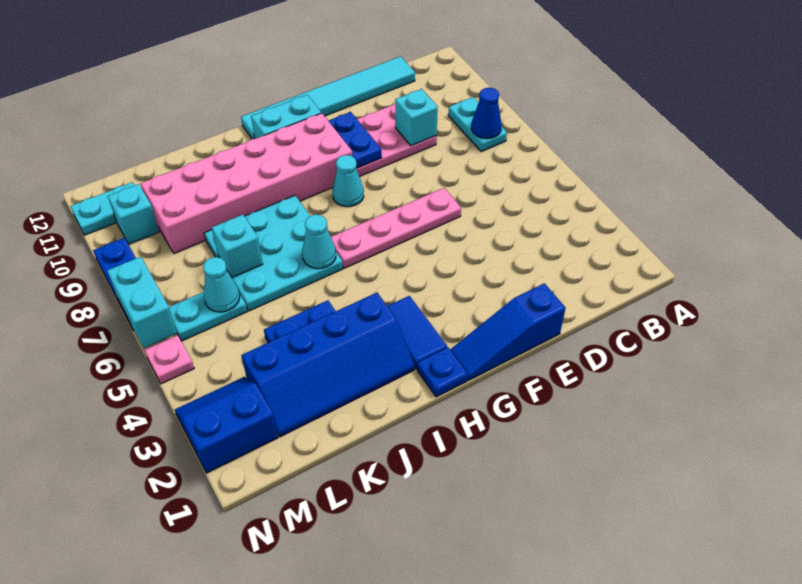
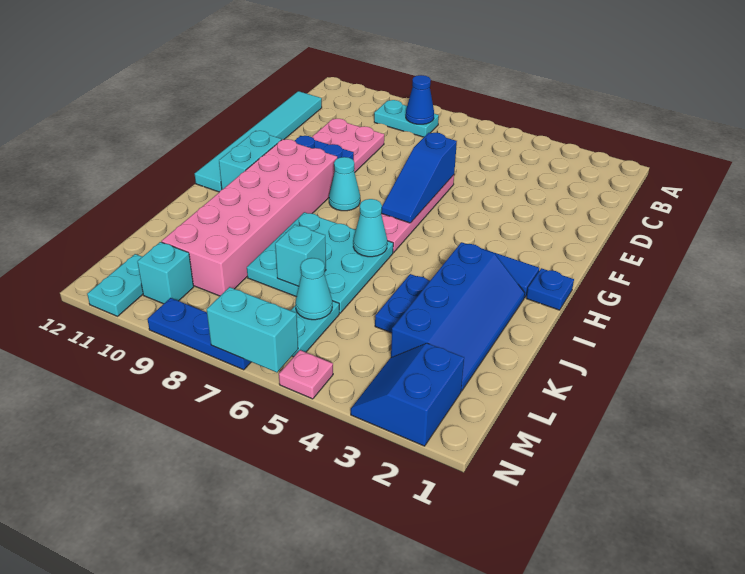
cyan 1x1 brick [395,89,438,146] -> none
blue 1x3 slope [450,283,566,380] -> blue 1x3 slope moved to [381,133,457,223]

